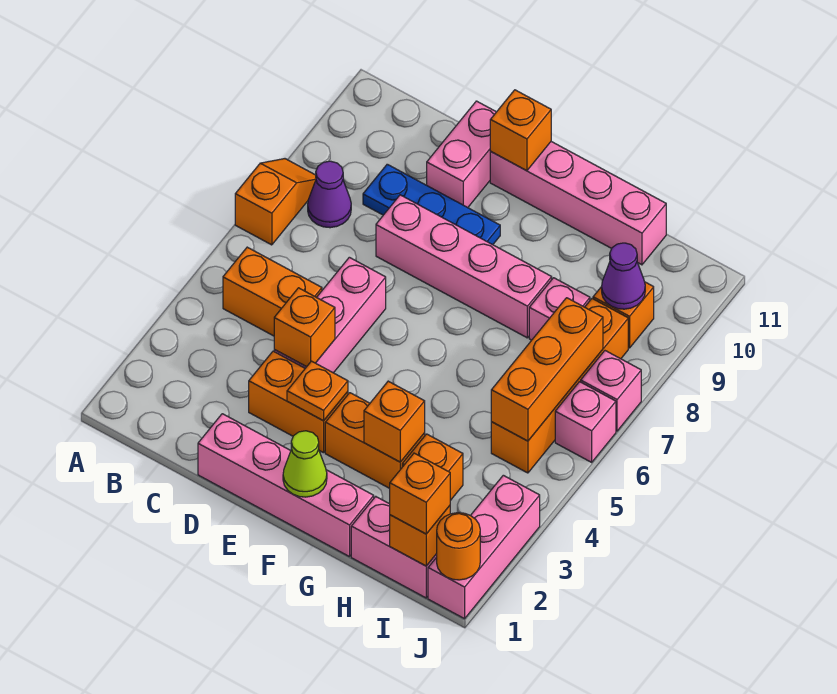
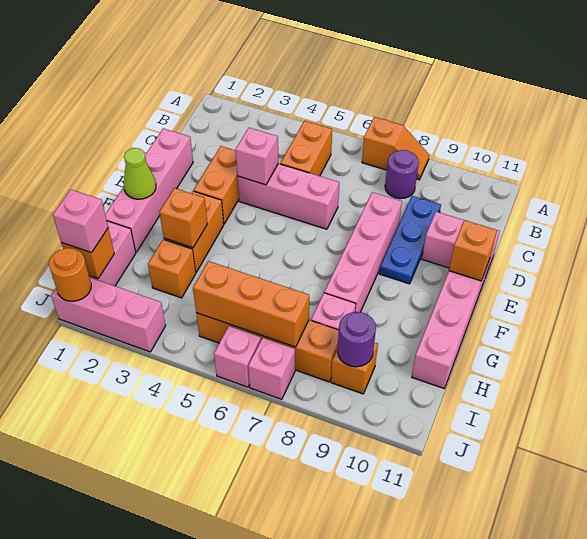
purple 1x1 cone [308,161,351,228] -> purple 1x1 round brick [385,150,419,199]
orange 1x1 brick [274,288,335,367] -> pink 1x1 brick [236,128,278,185]
orange 1x1 plate [287,361,348,421] -> none
orange 1x1 brick [390,453,450,534] -> pink 1x1 brick [53,190,108,253]
purple 1x1 cone [602,243,645,309] -> purple 1x1 round brick [338,312,376,367]

